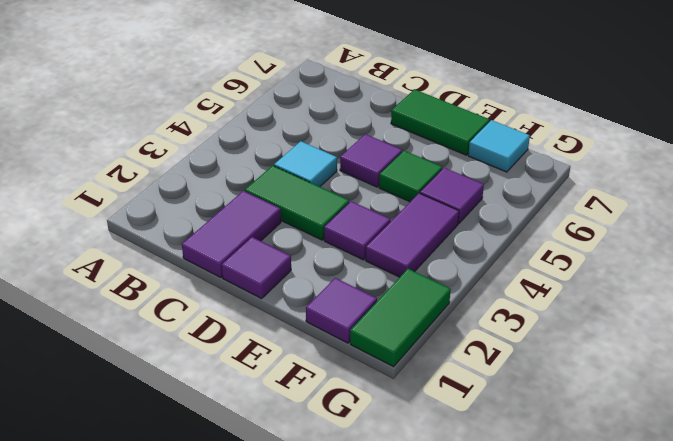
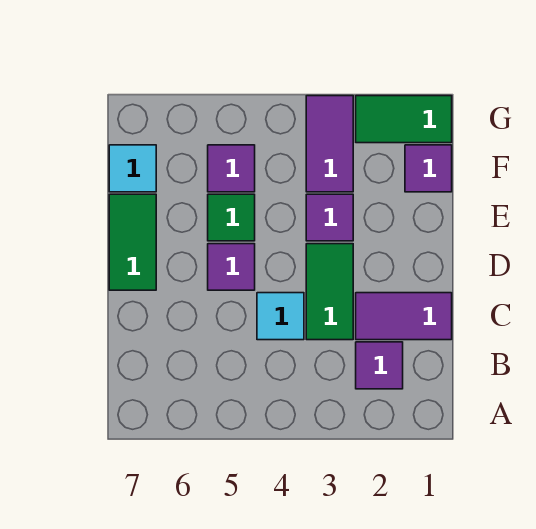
purple 1x1 tile [222,237,291,299] -> purple 1x1 tile moved to [356,342,403,389]
purple 1x2 tile [366,193,459,277] -> purple 1x2 tile turned to [306,96,353,192]

